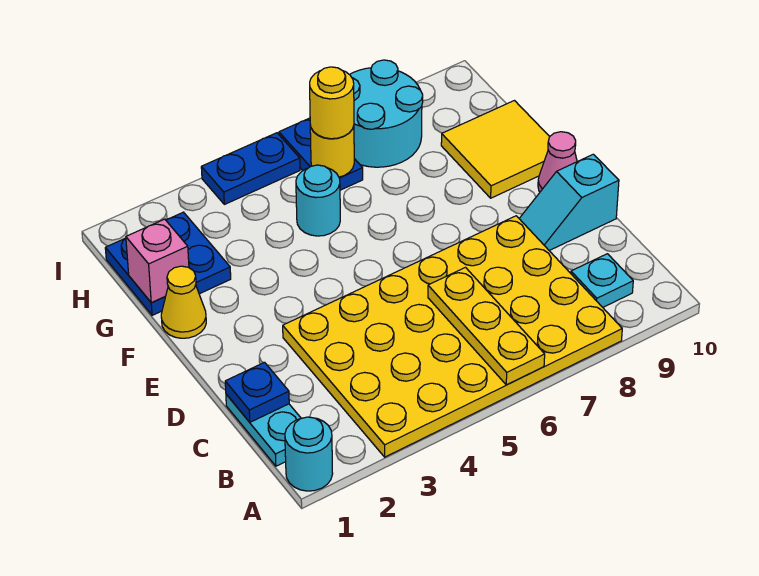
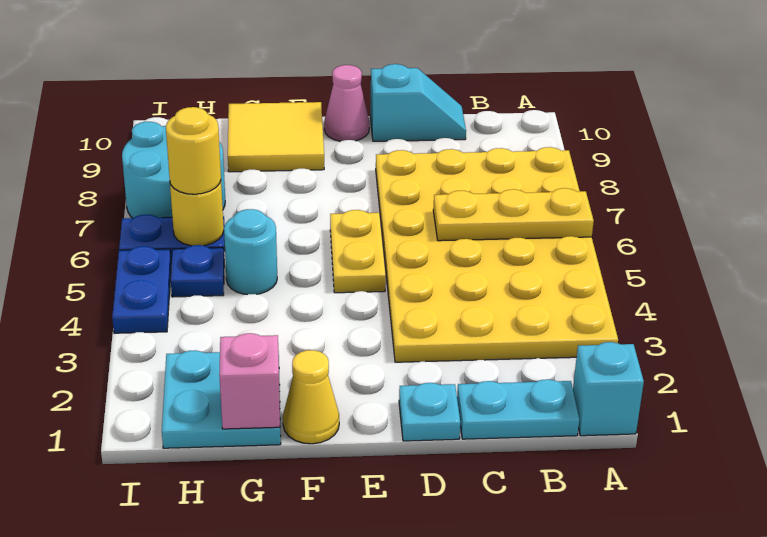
cyan 1x1 round brick [285,417,333,491] -> cyan 1x1 brick [573,342,644,436]
cyan 1x1 plate [571,254,633,307] -> cyan 1x1 plate moved to [399,383,460,441]
blue 1x1 plate [225,362,289,422] -> blue 1x1 plate moved to [171,245,224,297]
cyan 1x2 slope [519,154,619,251] -> cyan 1x2 slope turned to [370,64,466,141]
none -> yellow 1x2 plate [330,210,386,293]
blue 2x2 plate [105,212,231,315] -> cyan 2x2 plate [162,350,281,448]

